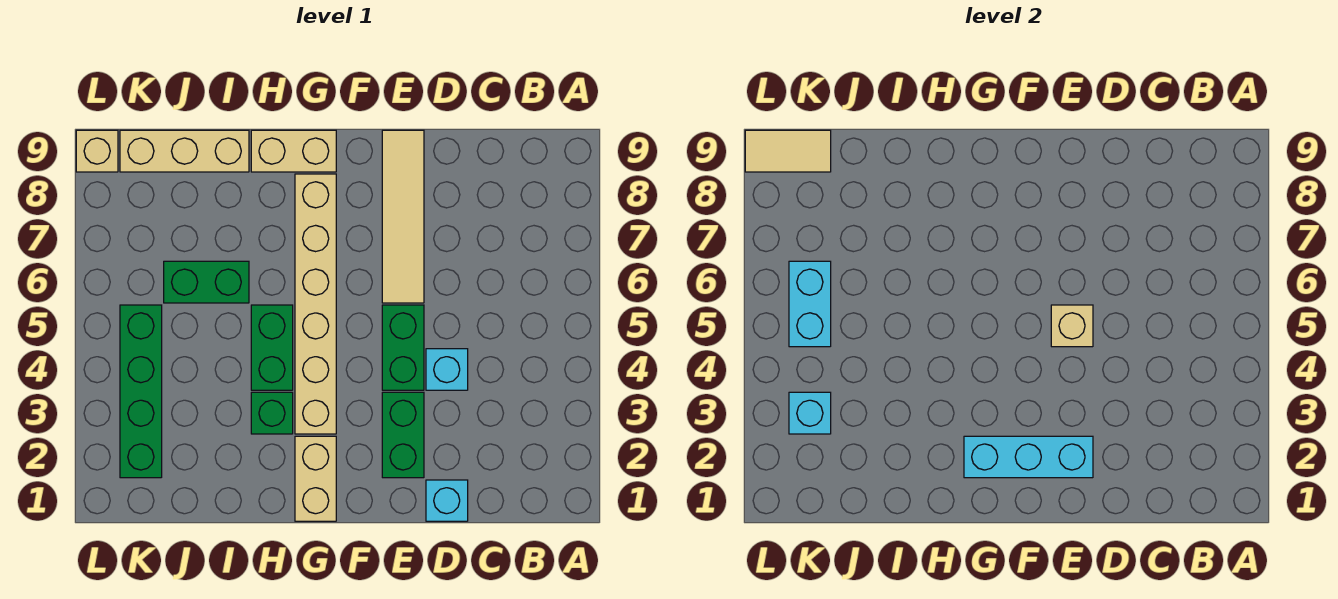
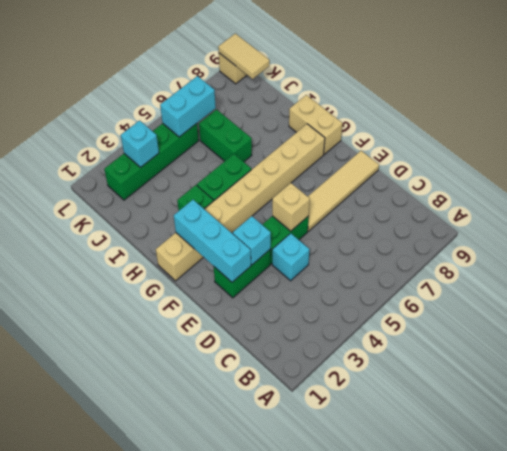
cyan 1x1 brick [426,480,468,521] -> cyan 1x1 brick moved to [233,216,271,265]
tan 1x3 brick [120,130,249,172] -> none

